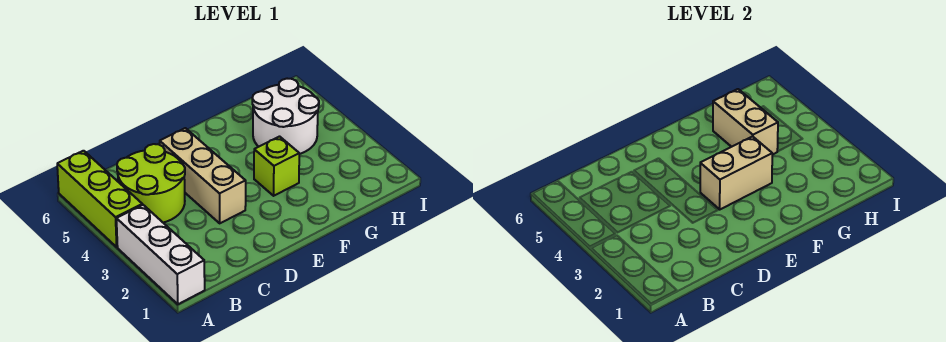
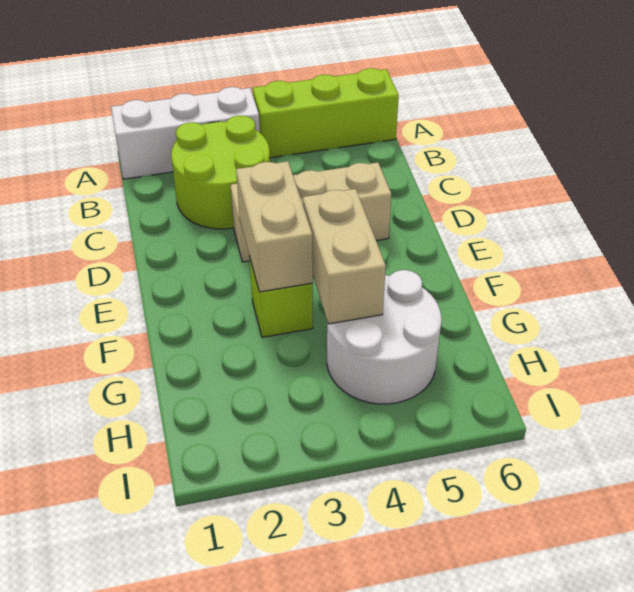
lime 2x2 round brick [117,144,185,223] -> lime 2x2 round brick moved to [171,116,270,229]
tan 1x2 brick [713,89,778,155] -> tan 1x2 brick turned to [303,189,386,324]

